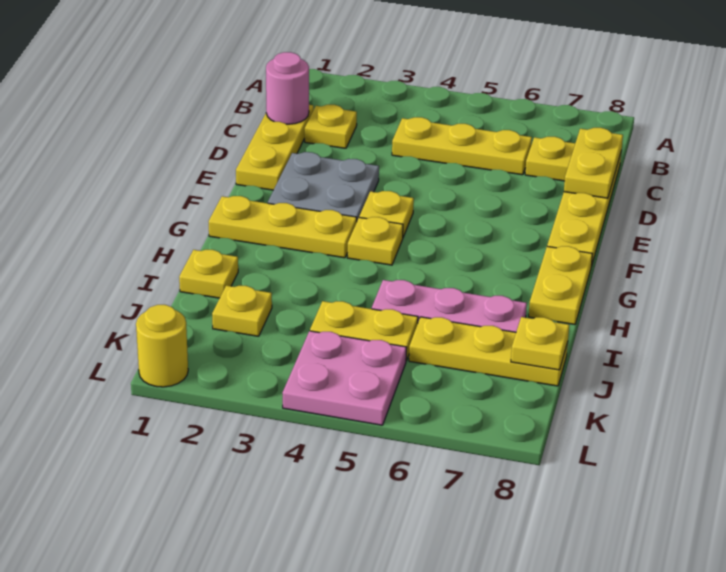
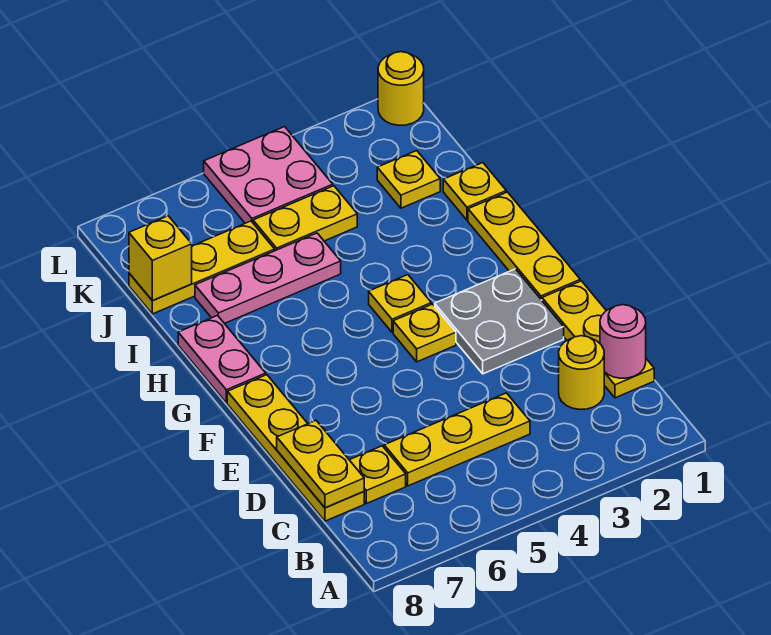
yellow 1x1 plate [305,105,357,148] -> yellow 1x1 round brick [559,336,604,409]
yellow 1x3 plate [209,196,357,258] -> yellow 1x3 plate turned to [468,192,580,300]
yellow 1x2 plate [529,246,592,324] -> pink 1x2 plate [178,316,266,403]
yellow 1x1 plate [511,317,569,370] -> yellow 1x1 brick [129,216,192,300]

